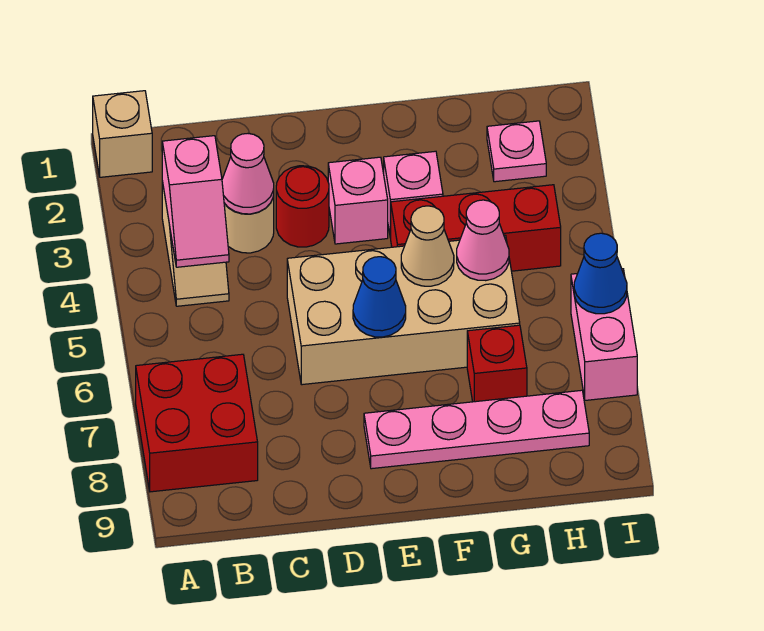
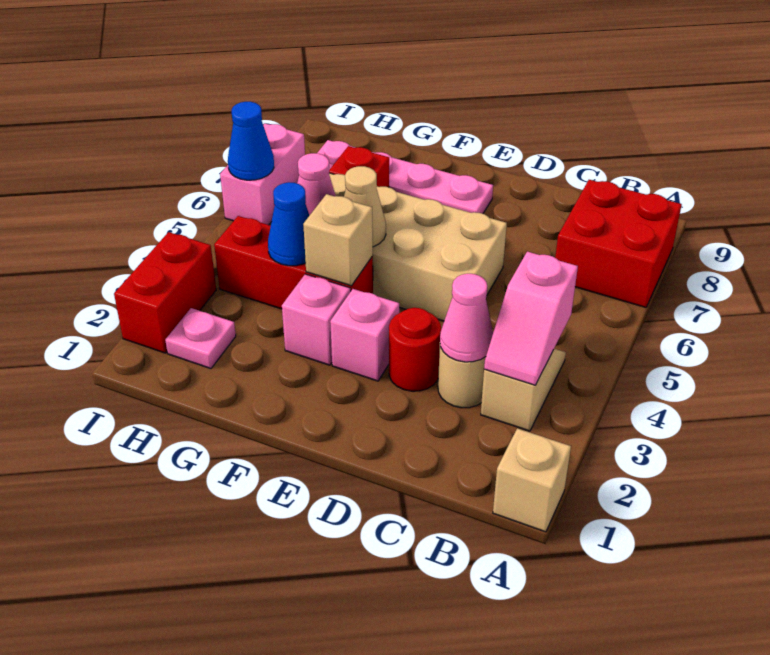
pink 1x2 slope [162,136,229,267] -> pink 1x2 slope turned to [484,252,578,385]
blue 1x1 cone [353,257,406,337] -> blue 1x1 cone moved to [268,182,309,266]
none -> tan 1x1 brick [303,194,373,286]
none -> red 1x2 brick [114,232,216,353]

